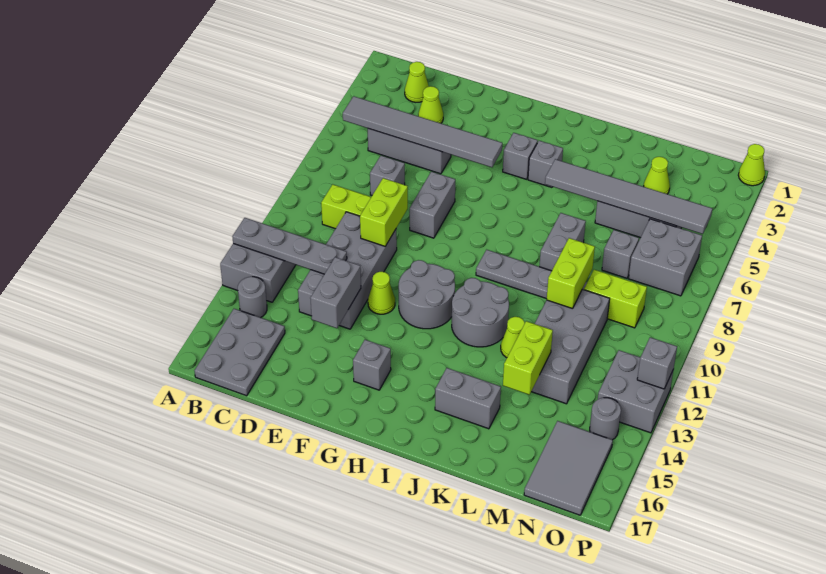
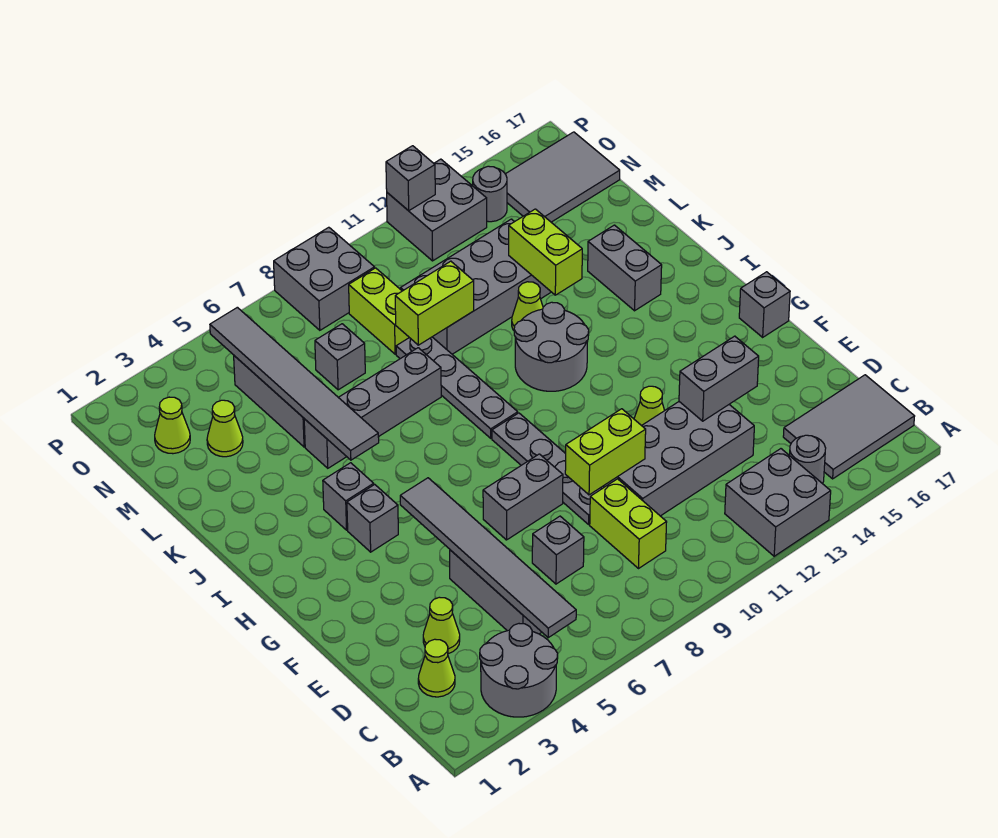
grey 1x4 plate [232,218,347,274] -> grey 1x4 plate moved to [492,413,604,524]
grey 2x3 plate [195,309,285,396] -> grey 2x3 tile [783,375,915,479]
grey 2x2 round brick [399,260,455,329] -> grey 2x2 round brick moved to [480,624,558,717]
grey 1x1 brick [353,340,391,390] -> grey 1x1 brick moved to [739,272,790,337]
grey 1x2 brick [539,213,586,271] -> grey 1x4 brick [304,348,441,468]
lime 1x2 brick [503,321,553,395] -> lime 1x2 brick turned to [509,209,582,295]
grey 2x2 brick [629,219,702,296] -> grey 2x2 brick moved to [274,227,375,330]
lime 1x1 cone [738,144,765,186] -> lime 1x1 cone moved to [155,397,190,454]

